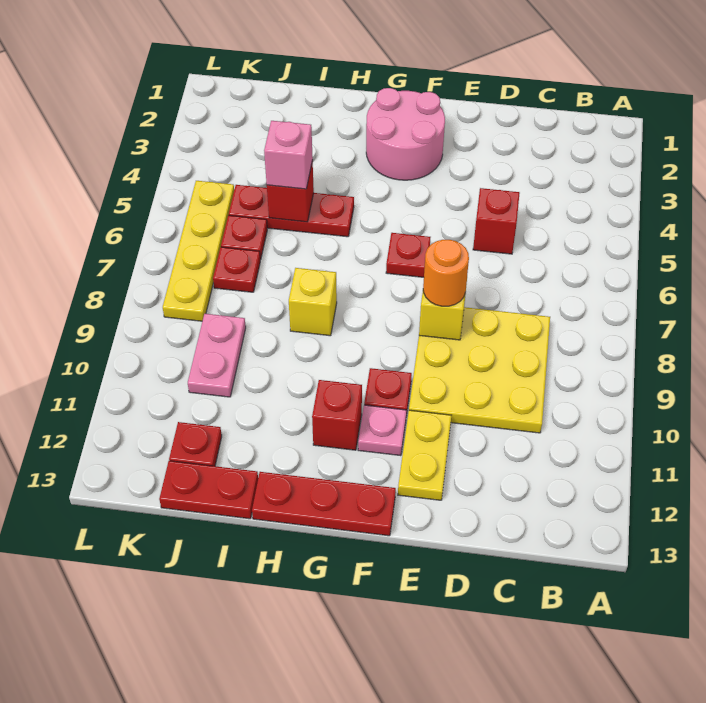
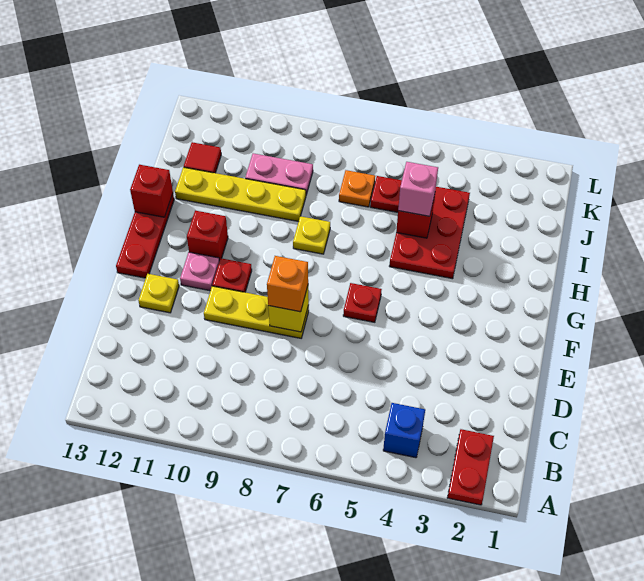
none -> blue 1x1 brick [383,403,425,458]
yellow 3x3 plate [409,307,550,433] -> yellow 1x3 plate [204,286,309,338]
red 1x1 brick [473,188,520,254] -> red 1x1 brick moved to [130,165,173,217]
orange 1x1 round brick [423,240,469,306] -> orange 1x1 brick [267,256,308,312]
yellow 1x2 plate [398,410,451,500] -> yellow 1x1 plate [138,274,179,313]
pink 2x2 round brick [366,88,445,180] -> none
red 1x3 plate [229,185,354,237] -> red 2x3 plate [390,187,470,279]
yellow 1x1 brick [289,268,337,336] -> yellow 1x1 plate [293,216,330,254]
red 1x2 plate [159,461,258,519] -> red 1x2 plate moved to [447,429,494,505]
red 1x1 plate [213,247,261,292] -> orange 1x1 plate [339,170,375,207]
red 1x1 plate [169,422,222,466] -> red 1x1 tile [184,142,221,173]
yellow 1x4 plate [163,181,234,321] -> yellow 1x4 plate moved to [175,167,306,222]

